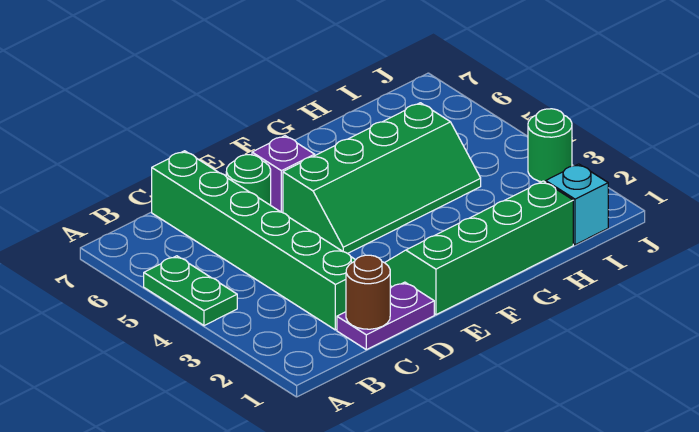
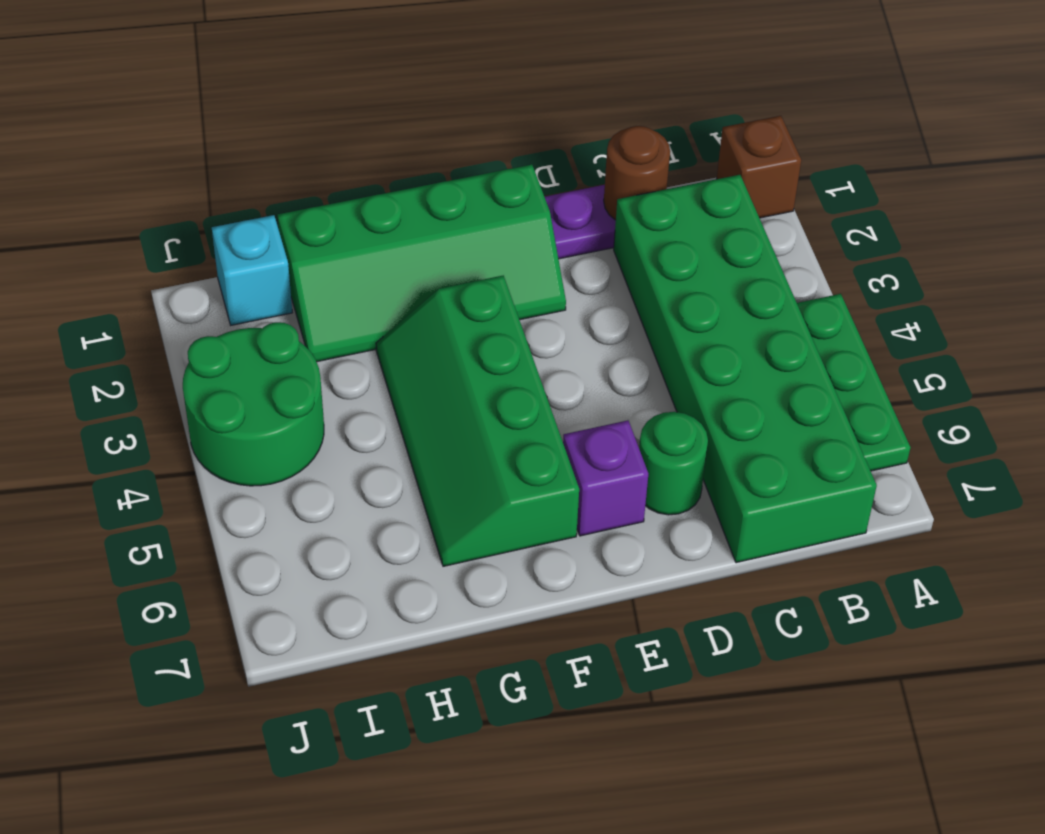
none -> brown 1x1 brick [717,116,801,218]
green 1x2 plate [144,256,237,326] -> green 1x3 plate [797,294,911,471]
green 1x6 brick [152,151,355,330] -> green 2x6 brick [614,175,877,563]
green 2x4 slope [283,103,481,253] -> green 2x4 slope turned to [376,276,579,566]
green 1x1 round brick [528,109,572,182] -> green 2x2 round brick [183,322,324,486]

